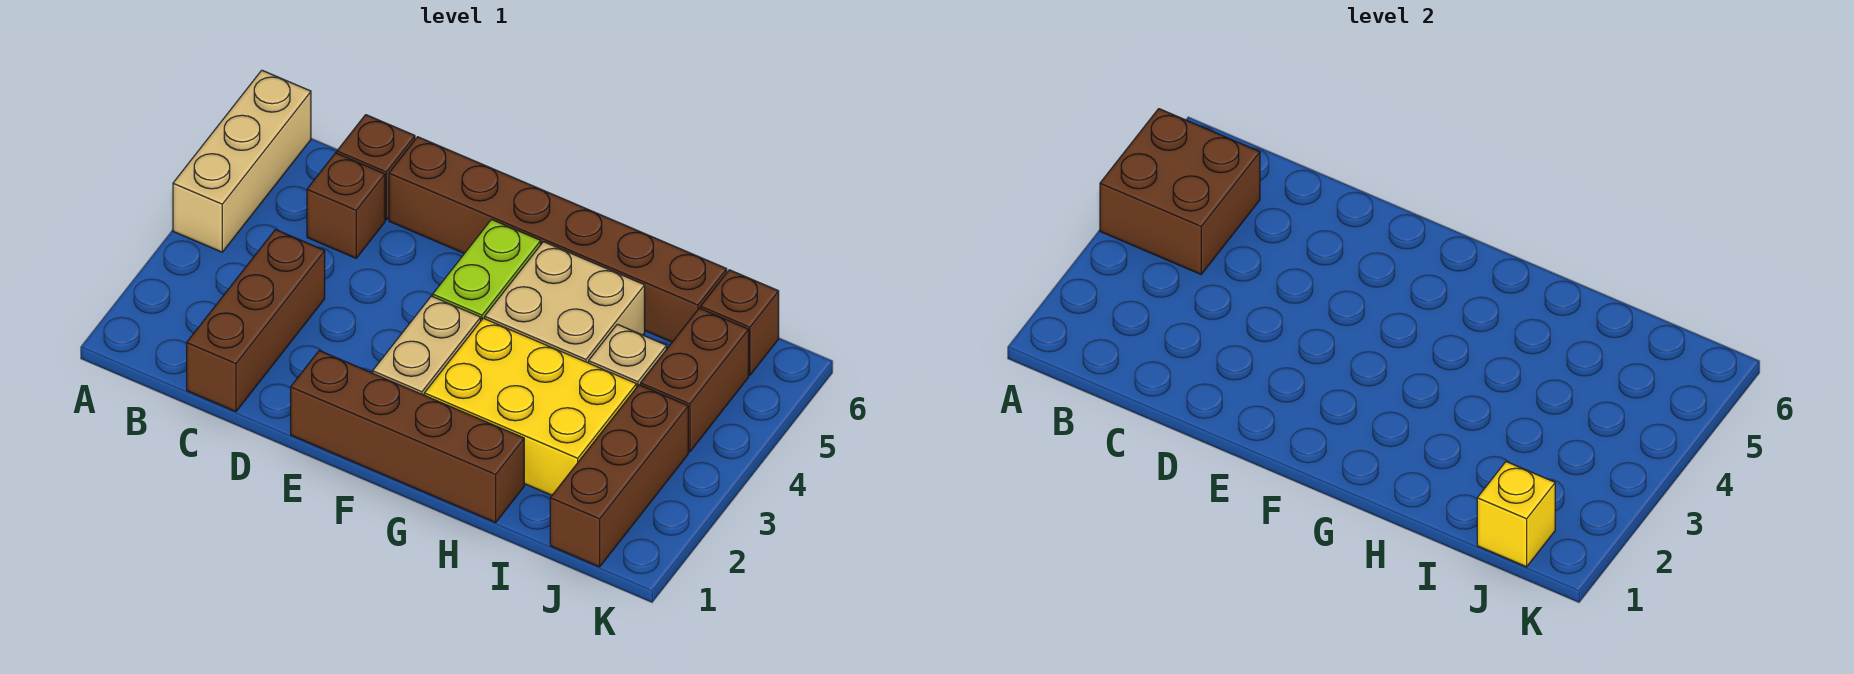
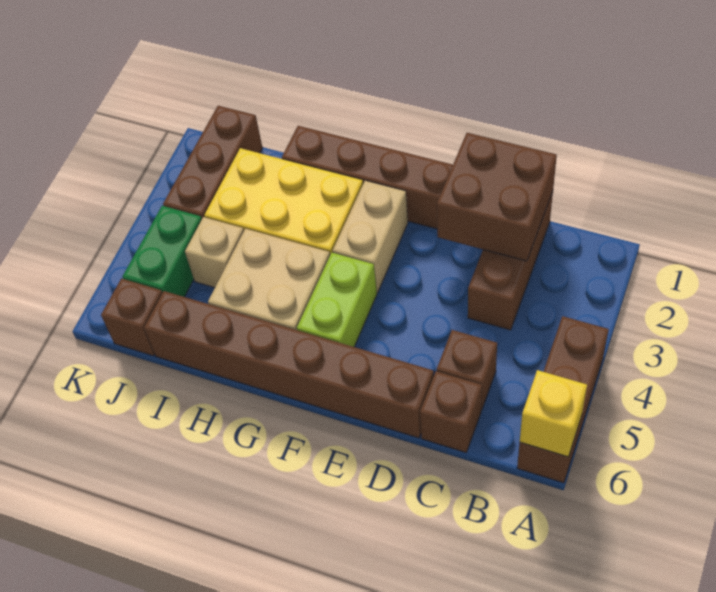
tan 1x3 brick [173,70,311,252] -> brown 1x3 brick [517,316,609,483]
brown 2x2 brick [1100,109,1260,274] -> brown 2x2 brick moved to [437,133,557,261]
yellow 1x1 brick [1477,462,1555,567] -> yellow 1x1 brick moved to [520,370,587,457]
brown 1x2 brick [640,308,749,452] -> green 1x2 brick [122,206,202,297]

